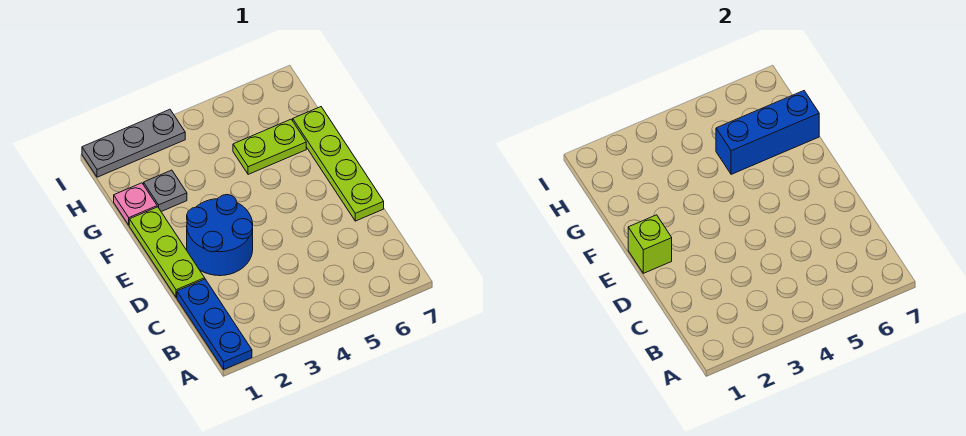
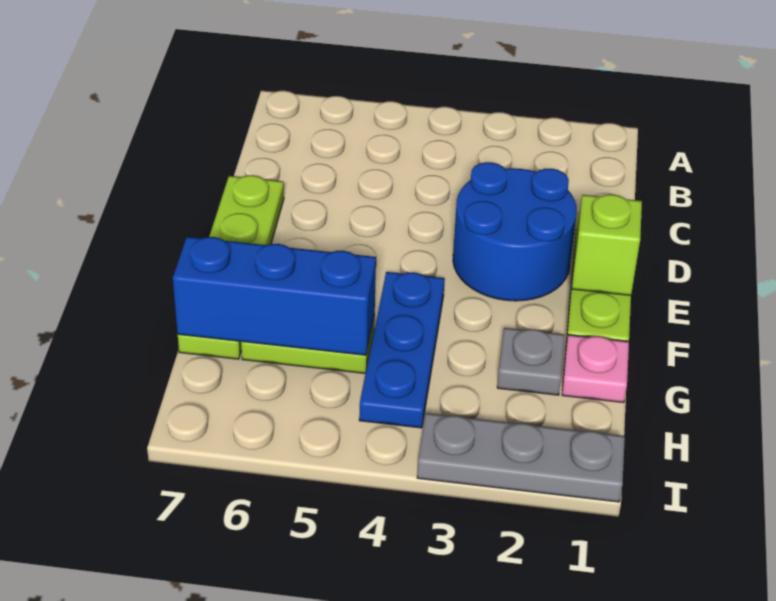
blue 1x3 plate [177,279,252,369] -> blue 1x3 plate moved to [359,272,445,428]

